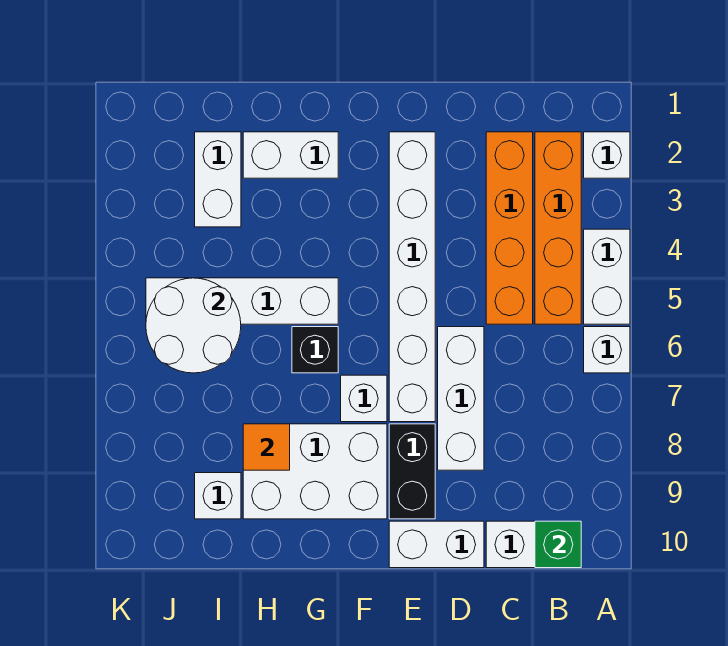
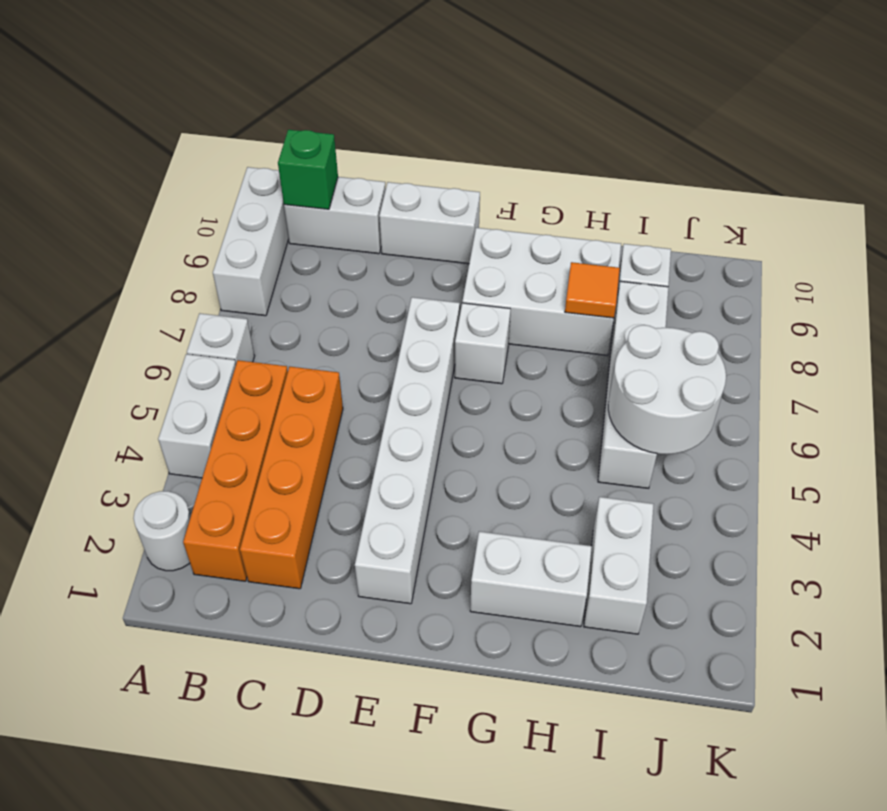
white 1x1 brick [584,132,630,178] -> white 1x1 round brick [133,491,191,571]
white 1x3 brick [438,327,484,470] -> white 1x3 brick moved to [213,167,289,316]
black 1x2 brick [389,424,435,519] -> none
white 1x4 brick [146,278,338,324] -> white 1x4 brick turned to [598,281,668,488]
black 1x1 brick [292,327,338,373] -> none

